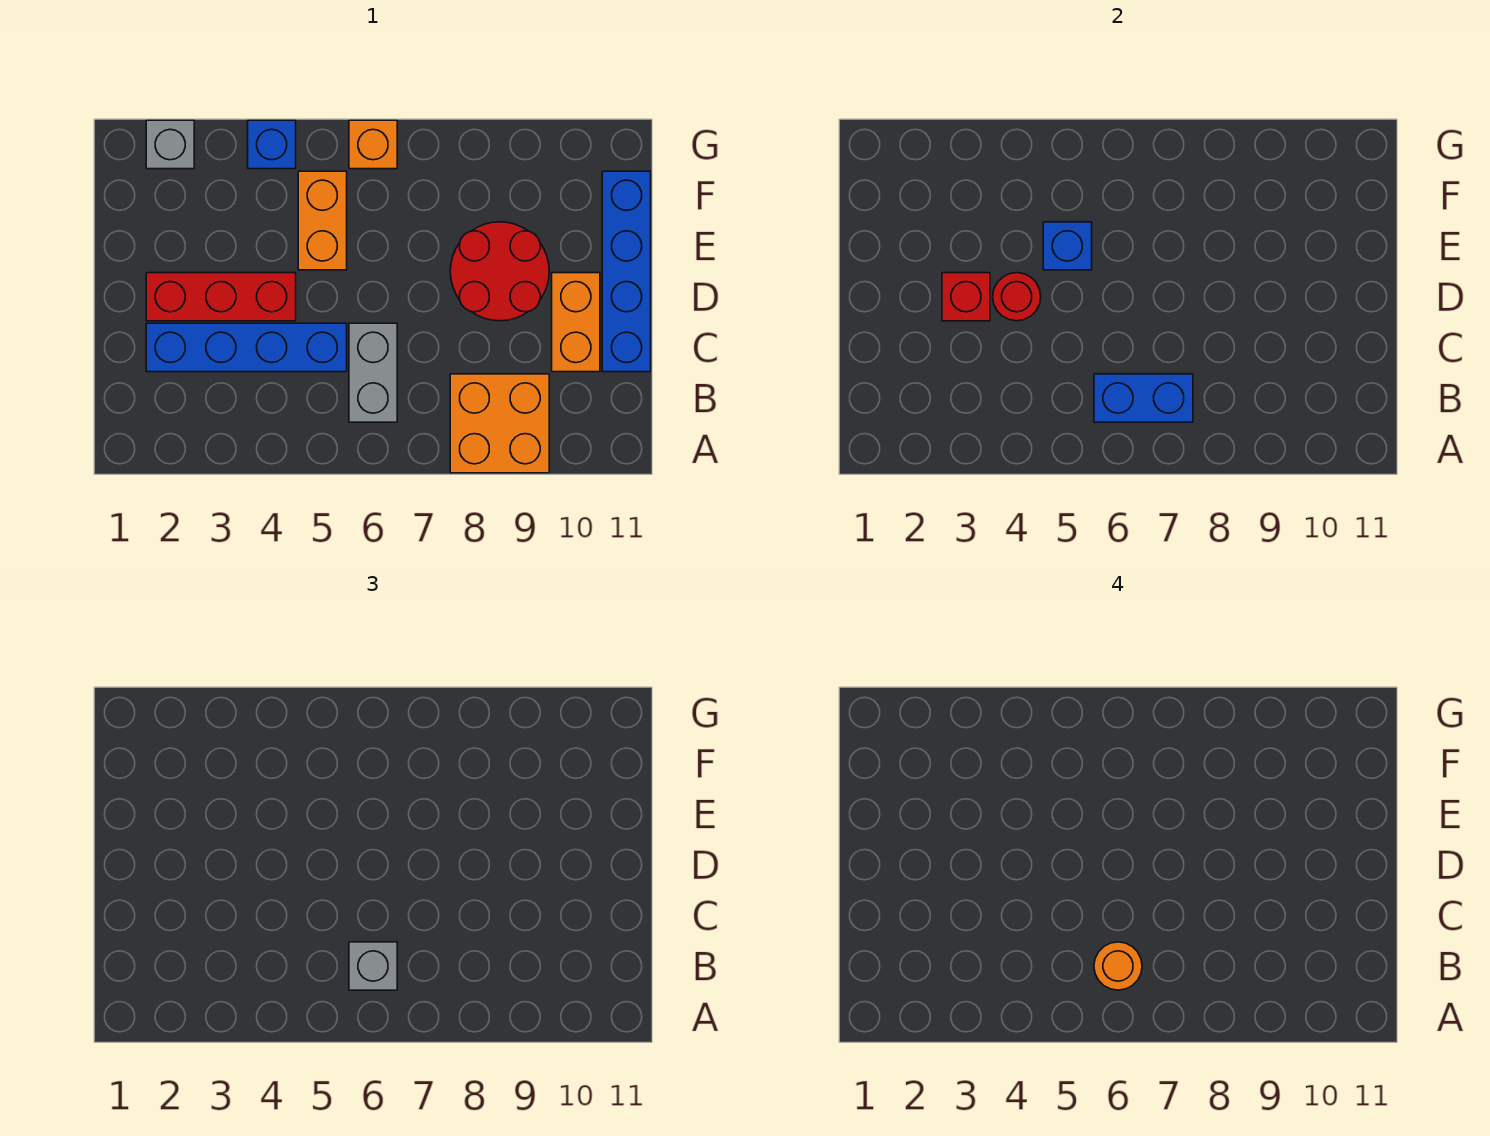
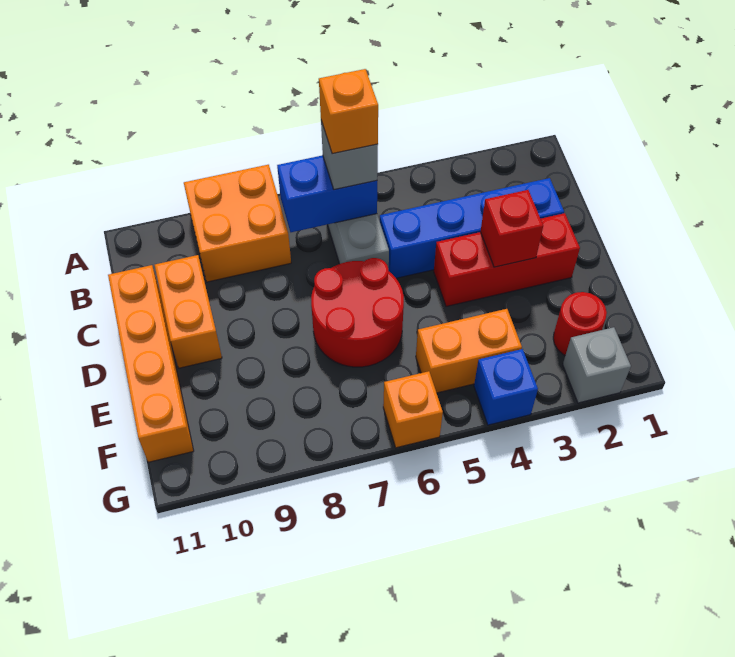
orange 1x1 round brick [1094,942,1142,990] -> orange 1x1 brick [319,69,378,154]
blue 1x4 brick [602,171,651,372] -> orange 1x4 brick [108,265,194,462]
red 1x1 round brick [993,273,1041,321] -> red 1x1 round brick moved to [553,292,607,355]
red 2x2 round brick [450,222,549,321] -> red 2x2 round brick moved to [311,258,404,367]
orange 1x2 brick [298,171,347,270] -> orange 1x2 brick turned to [416,309,522,393]
blue 1x1 brick [1043,222,1092,270] -> none

